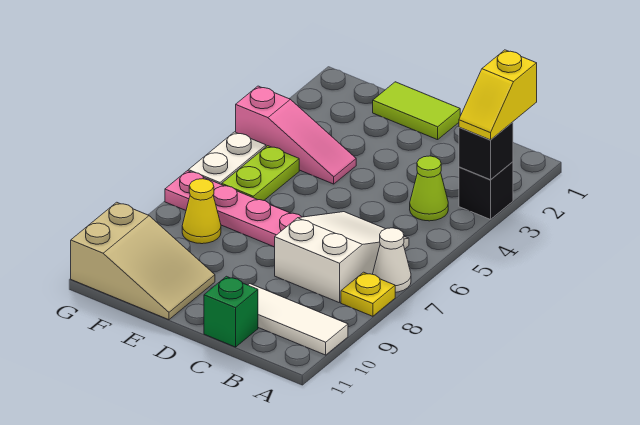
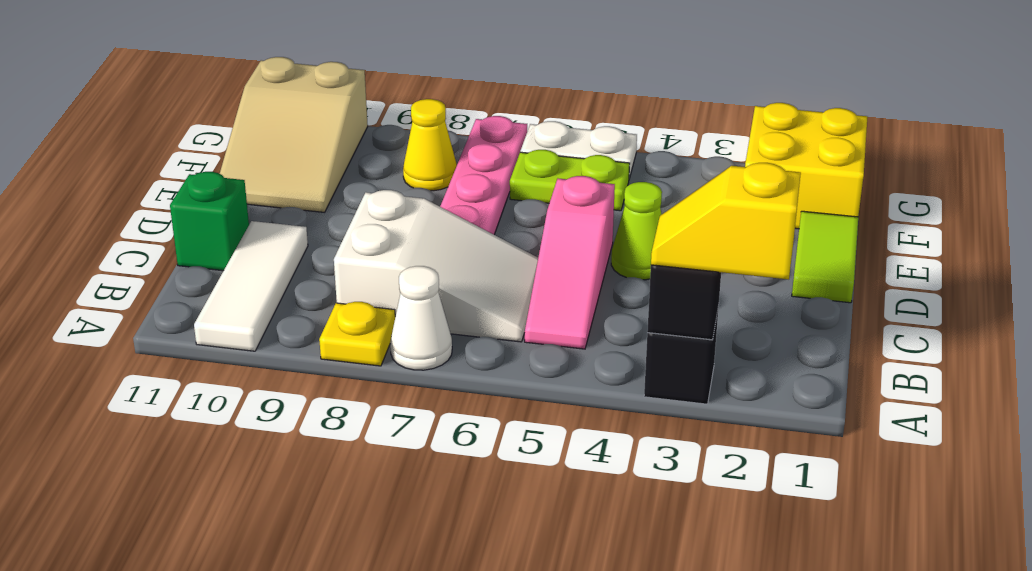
lime 1x1 cone [410,156,448,221] -> lime 1x1 cone moved to [611,182,662,280]
pink 1x3 slope [236,86,356,184] -> pink 1x3 slope moved to [525,176,615,349]
none -> yellow 2x2 brick [745,103,867,229]

